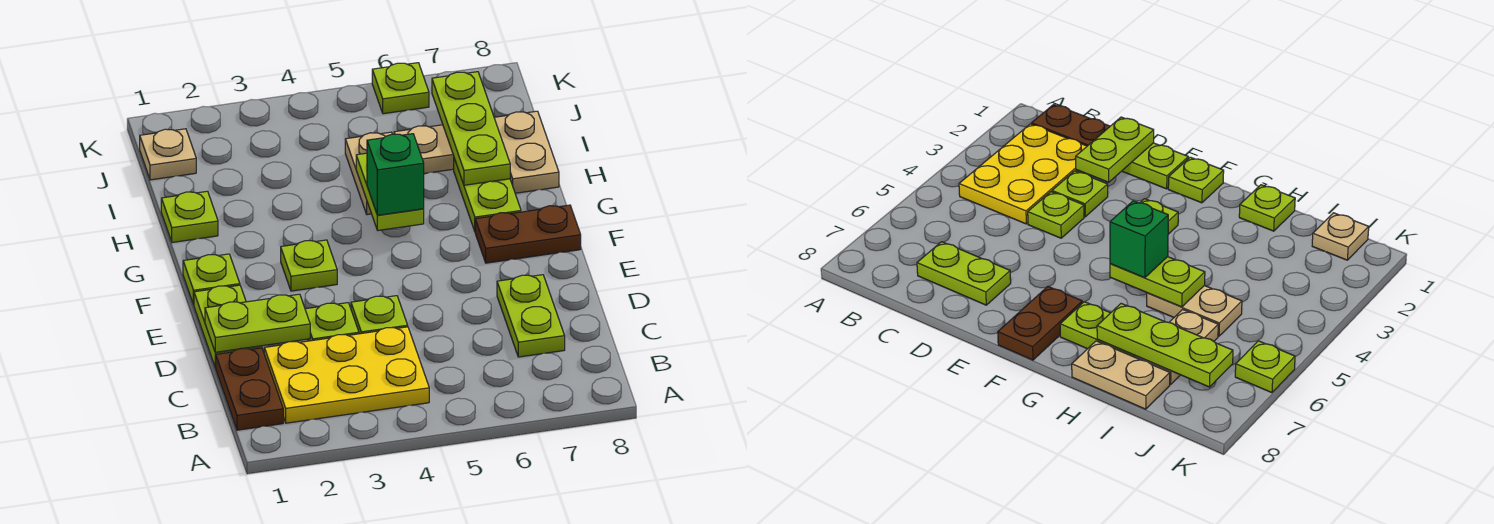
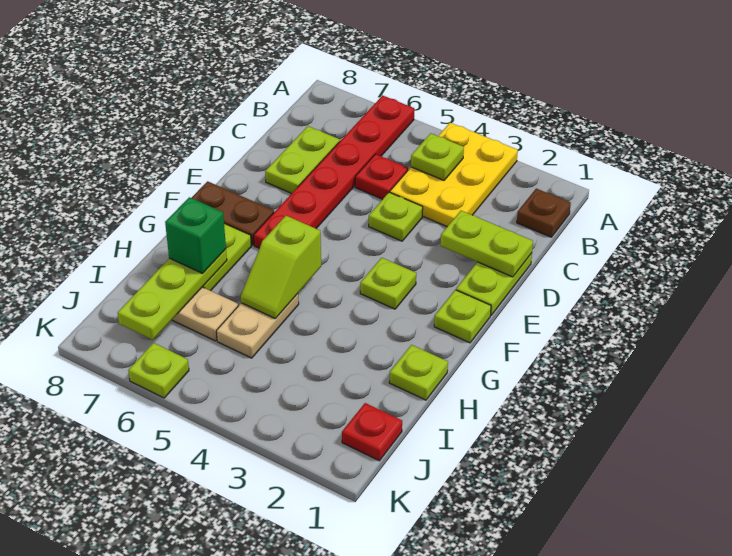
none -> red 1x6 plate [254,95,414,248]
brown 1x2 plate [215,348,283,430] -> brown 1x1 plate [517,189,571,237]
yellow 2x3 plate [264,327,429,423] -> yellow 2x3 plate turned to [390,123,518,227]
none -> red 1x1 plate [355,154,408,199]
lime 1x1 plate [305,303,359,341] -> lime 1x1 plate moved to [411,133,464,180]
lime 1x2 plate [356,153,424,230] -> lime 1x2 slope [241,216,321,319]
green 1x1 brick [367,134,424,215] -> green 1x1 brick moved to [165,197,226,273]
tan 1x2 plate [494,111,559,193] -> none
tan 1x1 plate [140,129,196,180] -> red 1x1 plate [342,403,402,461]

